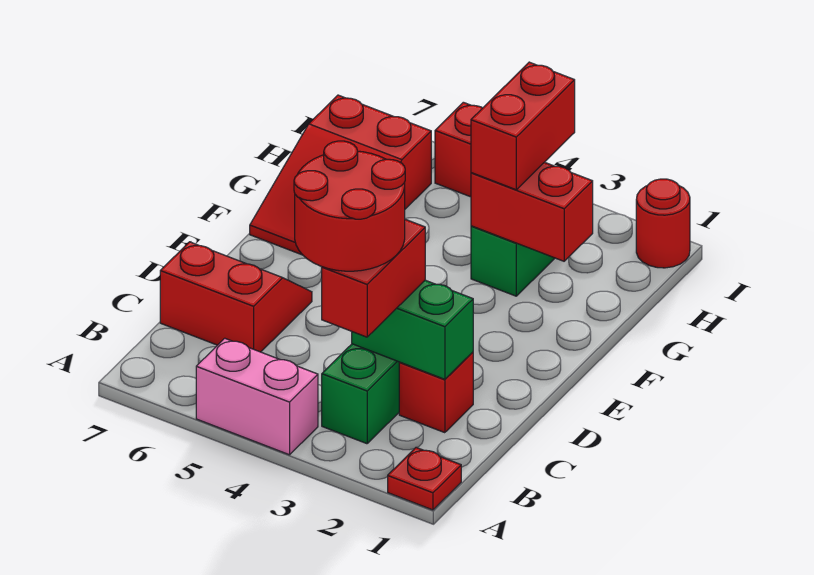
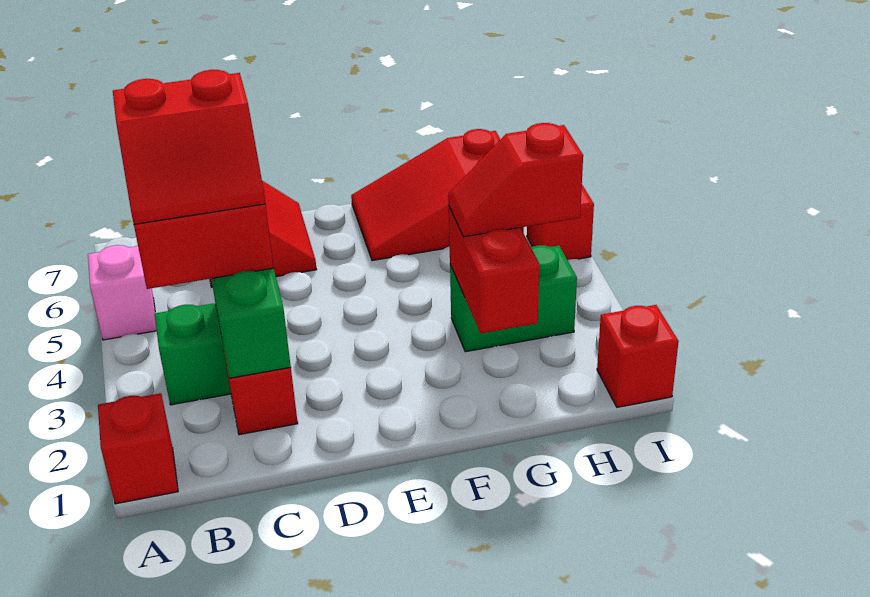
red 1x1 plate [388,448,461,510] -> red 1x1 brick [98,393,178,504]
pink 1x2 brick [196,338,318,455] -> pink 1x1 brick [88,245,157,340]
red 2x2 round brick [294,141,405,271] -> red 2x2 slope [113,70,265,224]
red 1x2 brick [471,62,575,190] -> red 1x2 slope [448,123,583,237]
red 1x1 round brick [636,179,690,268] -> red 1x1 brick [597,305,679,407]

